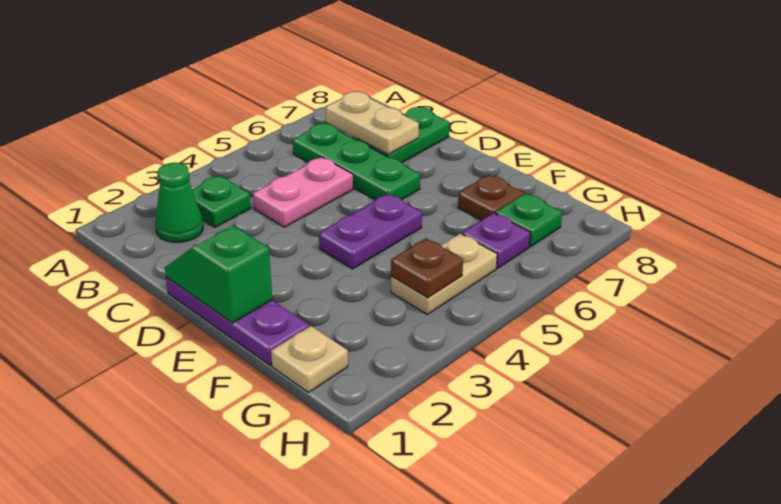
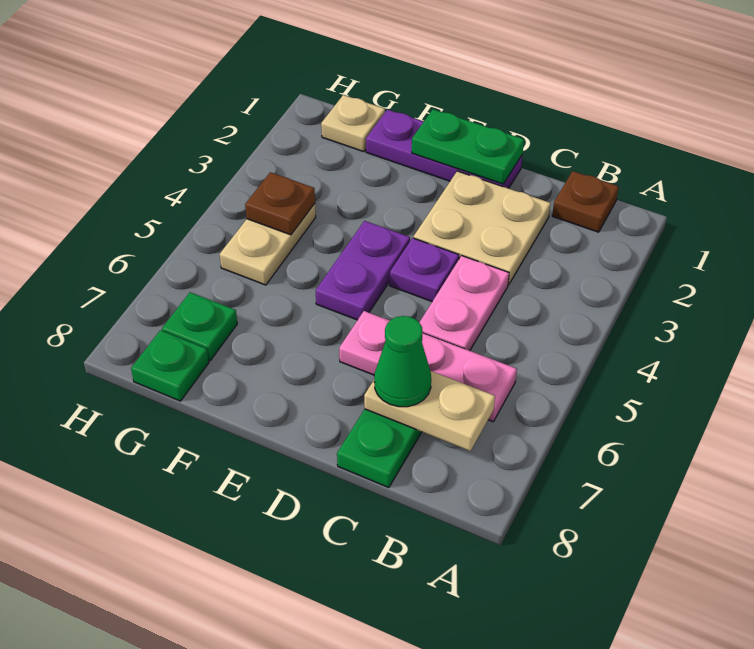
green 1x1 cone [155,163,203,242] -> green 1x1 cone moved to [374,316,431,407]
green 1x1 plate [192,176,251,227] -> green 1x1 plate moved to [131,330,209,401]
green 1x3 plate [293,123,420,200] -> pink 1x3 plate [339,311,517,422]
none -> tan 2x2 plate [414,171,551,285]
green 1x2 slope [165,226,272,323] -> green 1x2 plate [412,109,524,184]
brown 1x1 plate [458,175,524,220] -> brown 1x1 plate moved to [552,171,619,232]
purple 1x1 plate [462,213,530,268] -> purple 1x1 plate moved to [390,238,459,301]

